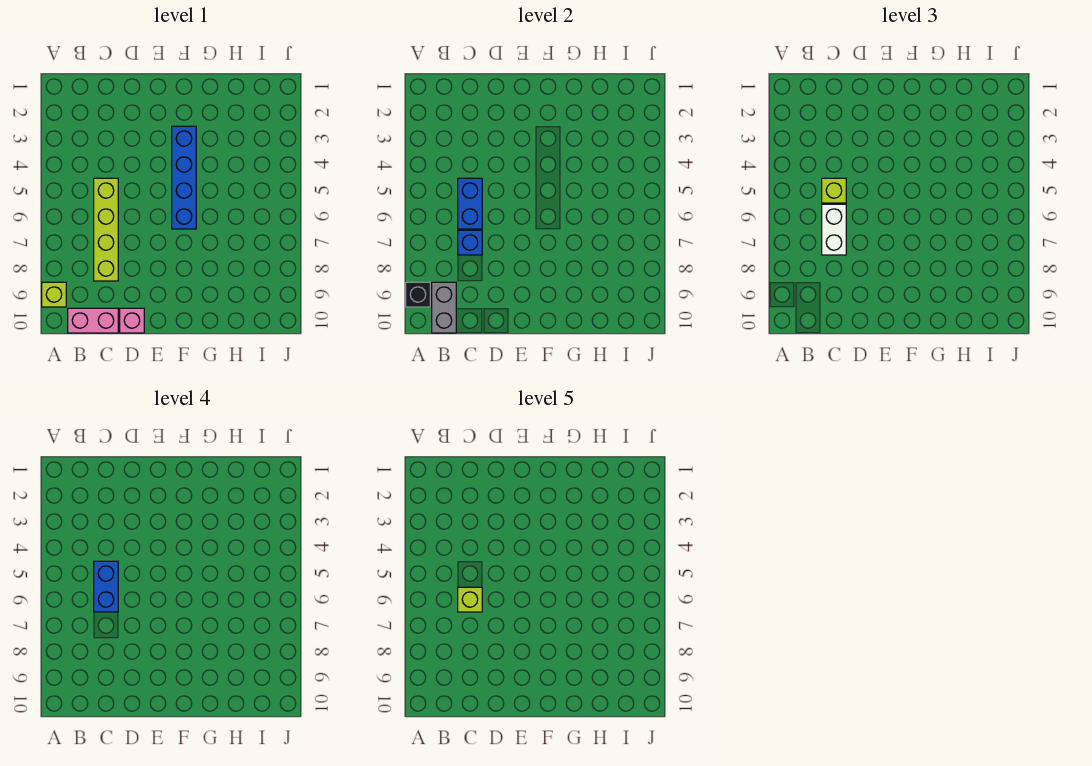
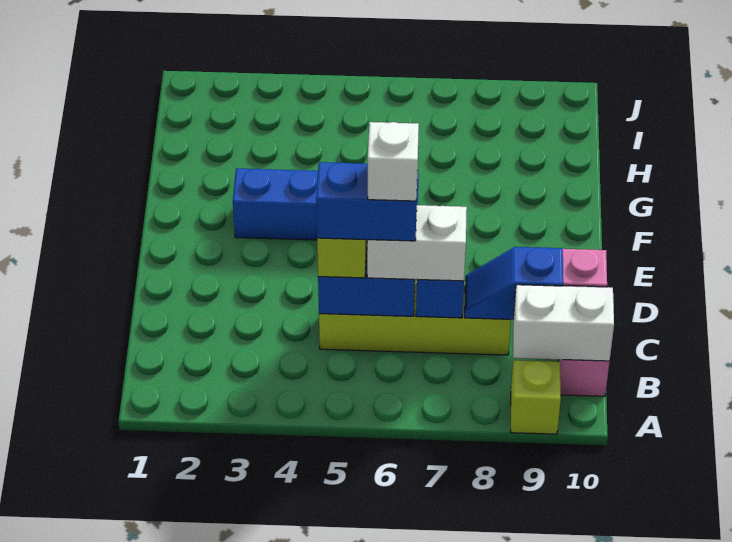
black 1x1 brick [406,282,430,307] -> none
grey 1x2 brick [432,282,456,333] -> white 1x2 brick [513,285,614,361]
lime 1x1 brick [458,587,482,612] -> white 1x1 brick [368,122,419,201]
none -> blue 1x2 slope [465,247,563,319]

